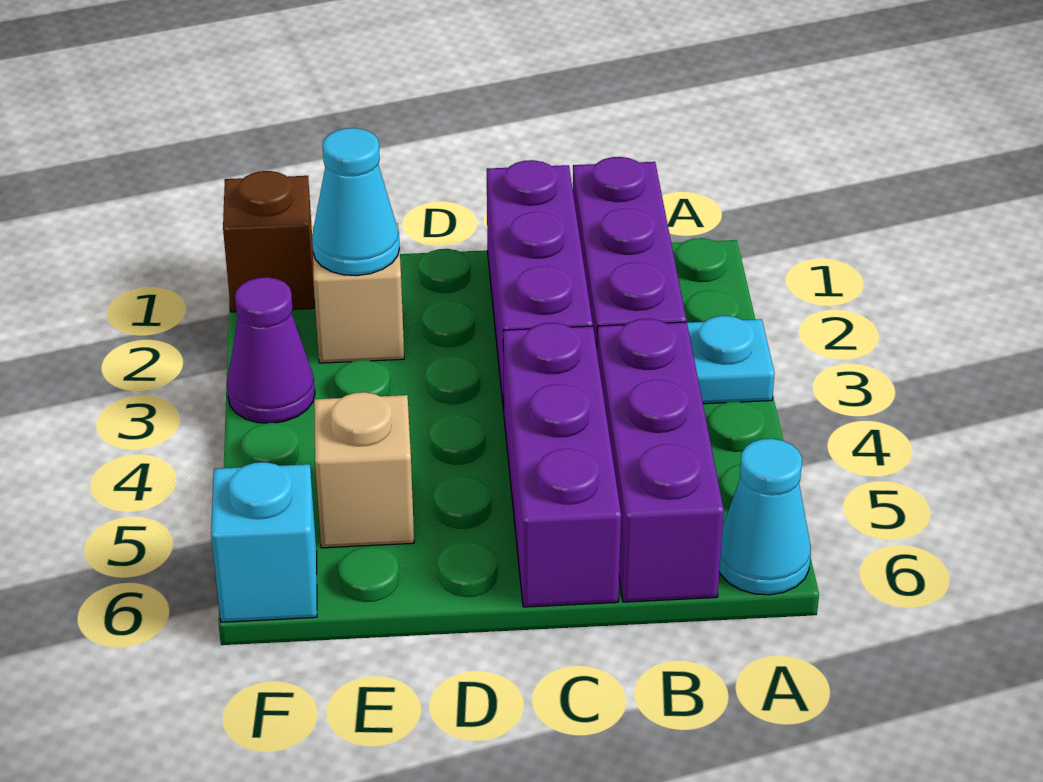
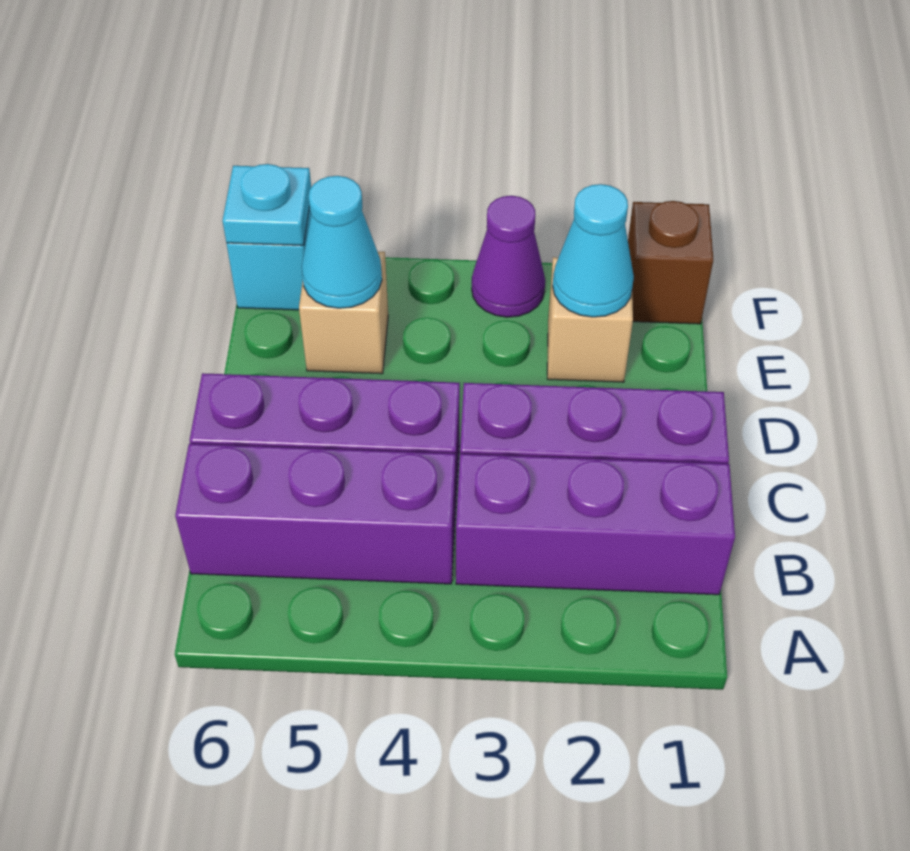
cyan 1x1 plate [687,316,775,404] -> cyan 1x1 plate moved to [223,164,311,246]
cyan 1x1 cone [719,439,811,595] -> cyan 1x1 cone moved to [302,176,382,308]

